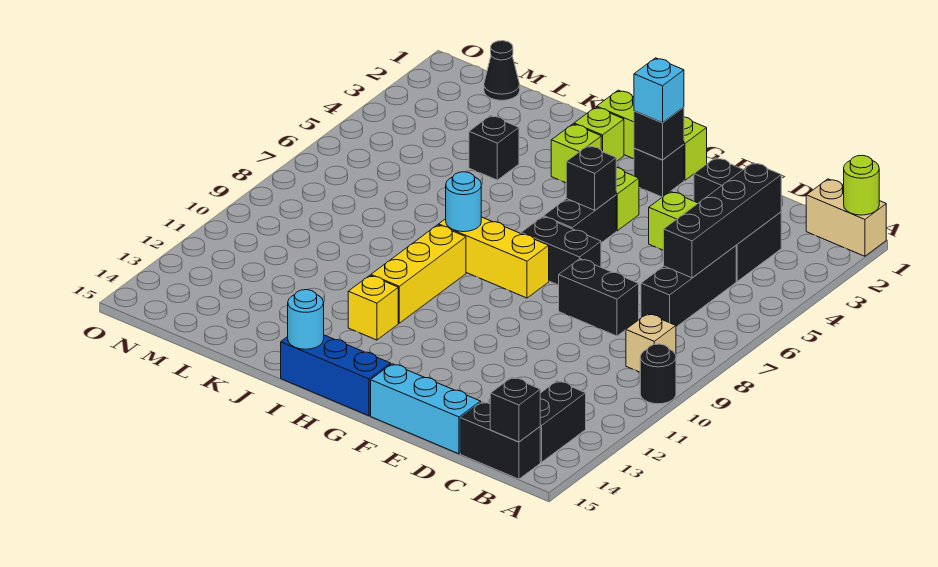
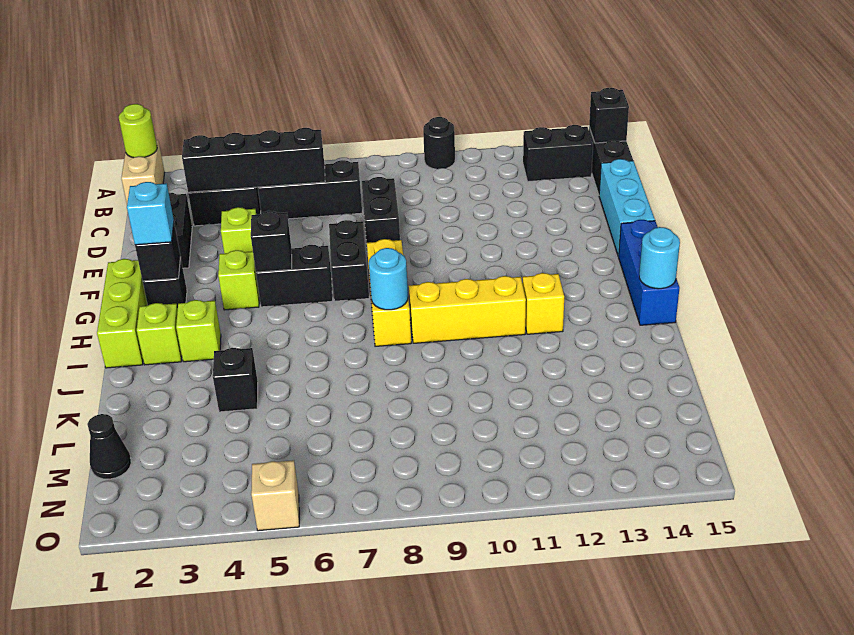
tan 1x1 brick [626,314,676,372] -> tan 1x1 brick moved to [251,460,299,531]

